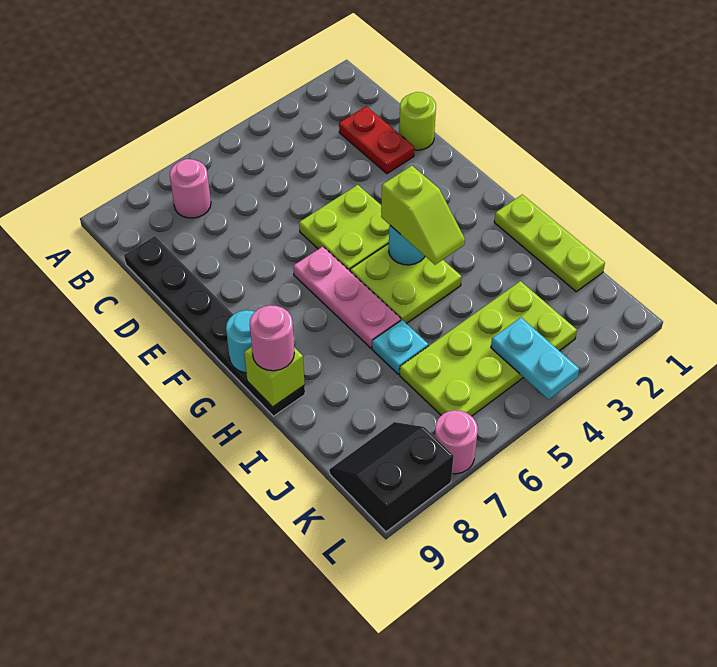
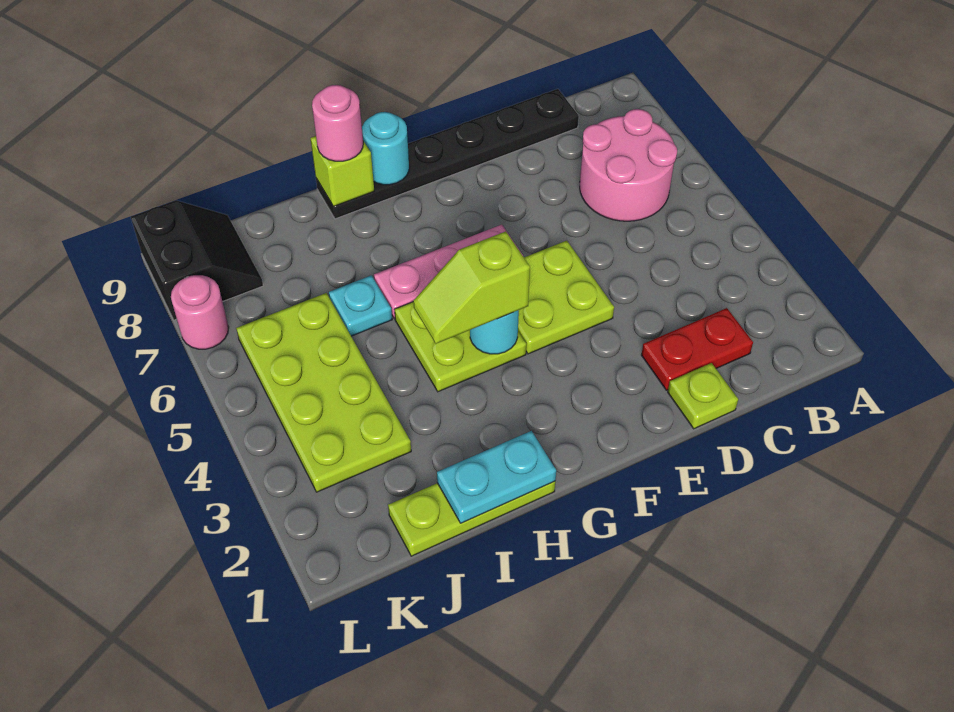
pink 1x1 round brick [170,159,211,218] -> pink 2x2 round brick [580,109,677,221]
lime 1x1 round brick [399,92,436,150] -> lime 1x1 plate [668,363,738,429]
cyan 1x2 plate [491,318,579,400] -> cyan 1x2 plate moved to [437,431,556,523]

